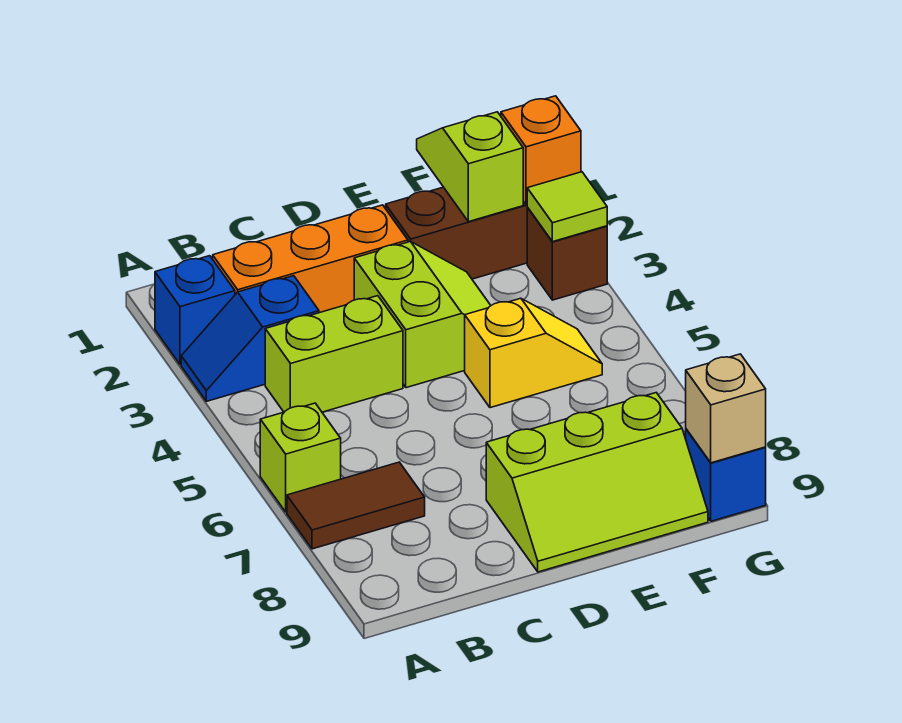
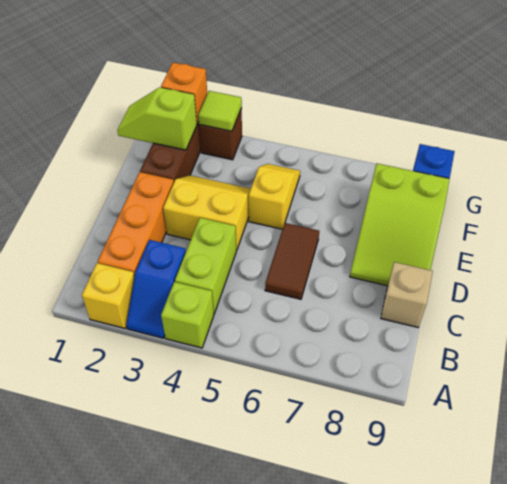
blue 1x1 brick [155,256,235,365] -> yellow 1x1 brick [82,263,134,328]
lime 1x1 brick [260,403,341,512] -> lime 1x1 brick moved to [161,282,214,348]
brown 1x2 tile [287,462,425,549] -> brown 1x2 tile moved to [265,223,319,299]
lime 2x2 slope [354,241,491,388] -> yellow 2x2 slope [163,175,251,251]
lime 2x3 slope [486,393,708,572] -> lime 2x3 slope turned to [350,164,449,286]
tan 1x1 brick [686,354,766,463] -> tan 1x1 brick moved to [381,262,433,327]

